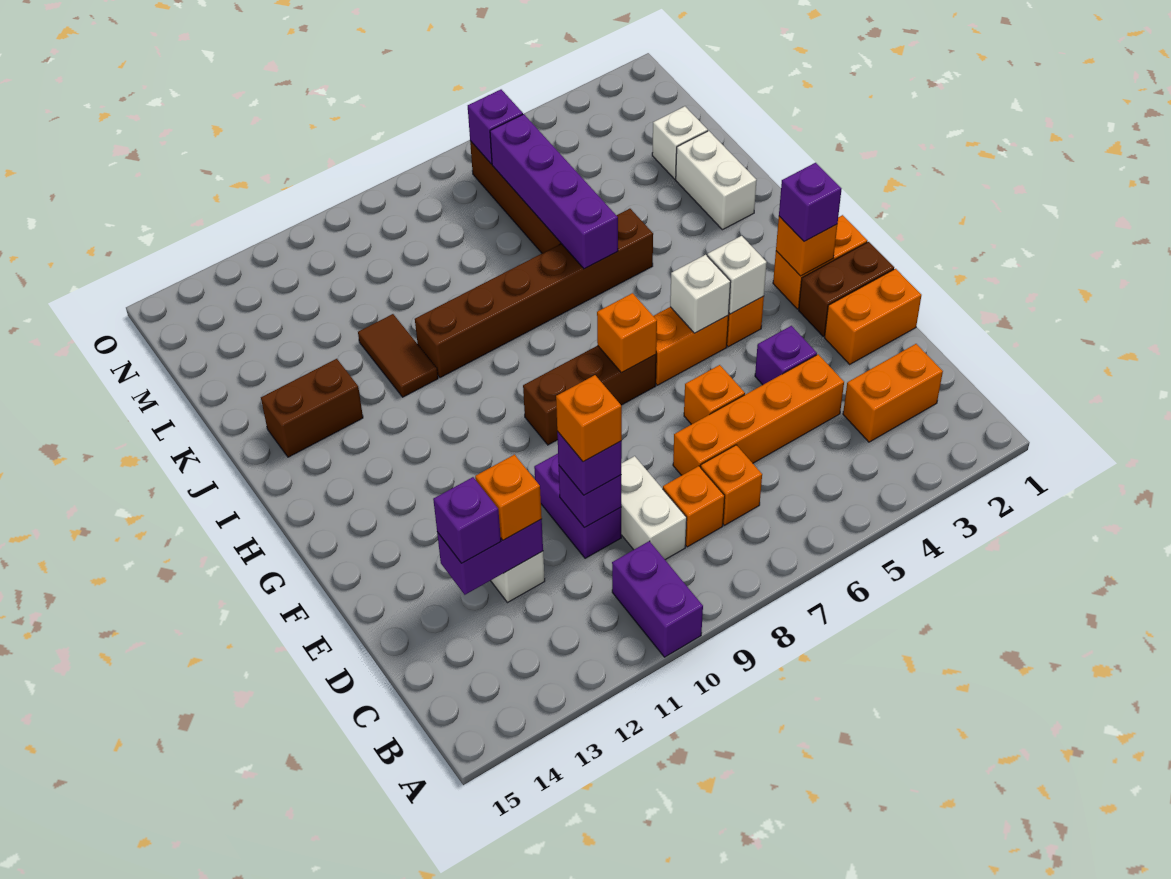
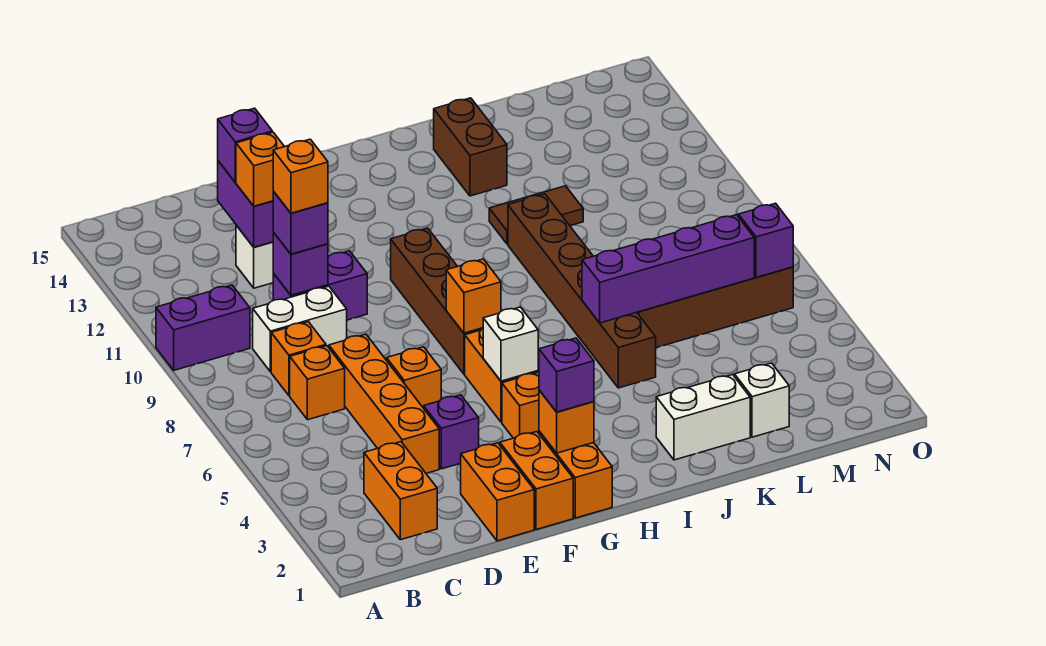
brown 1x2 brick [799,242,894,336] -> orange 1x2 brick [500,432,573,530]
white 1x1 brick [707,236,767,314] -> none
brown 1x3 brick [523,346,656,445] -> brown 1x4 brick [391,228,482,374]

